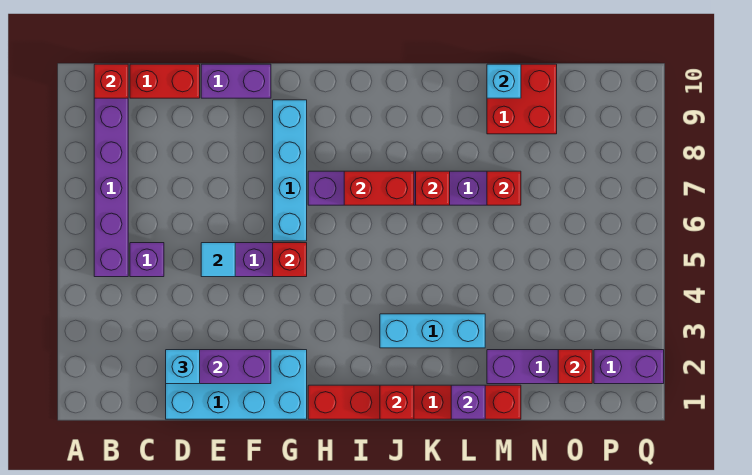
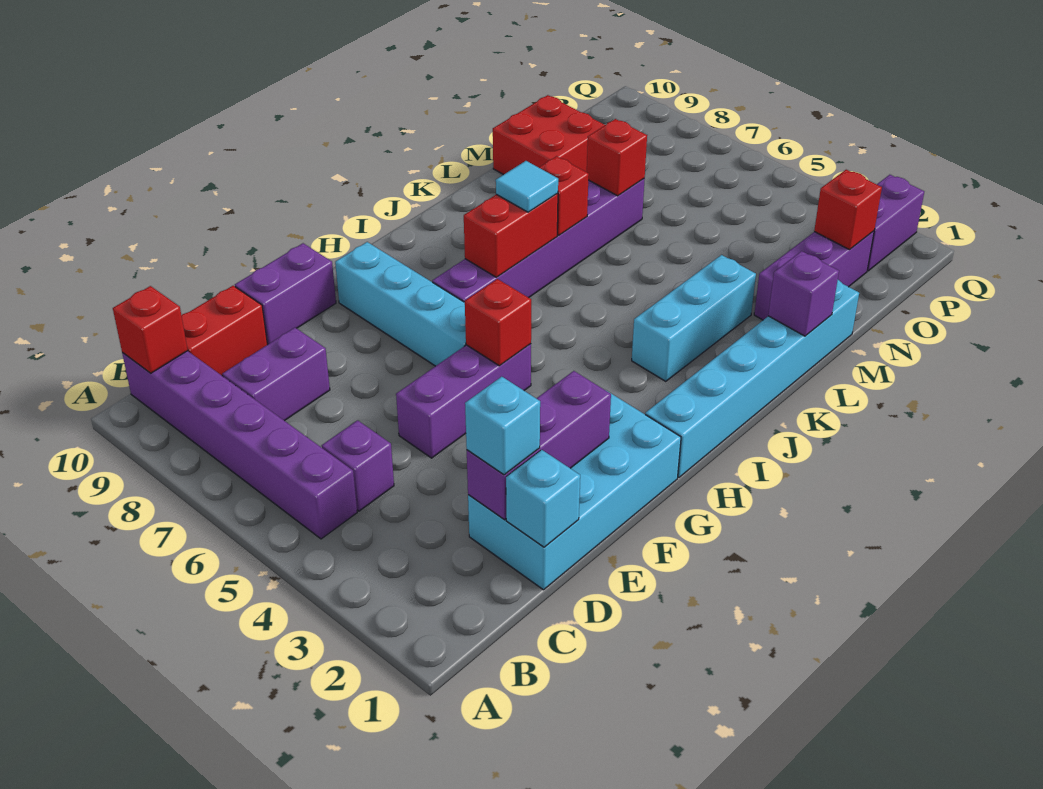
none -> purple 1x2 brick [223,328,330,421]
cyan 1x1 tile [201,243,235,277] -> cyan 1x1 tile moved to [496,161,558,212]
red 1x6 brick [308,385,521,419] -> cyan 1x6 brick [645,280,859,478]
red 1x1 brick [380,385,414,419] -> none
cyan 1x1 brick [487,64,521,98] -> cyan 1x1 brick moved to [506,450,580,547]

